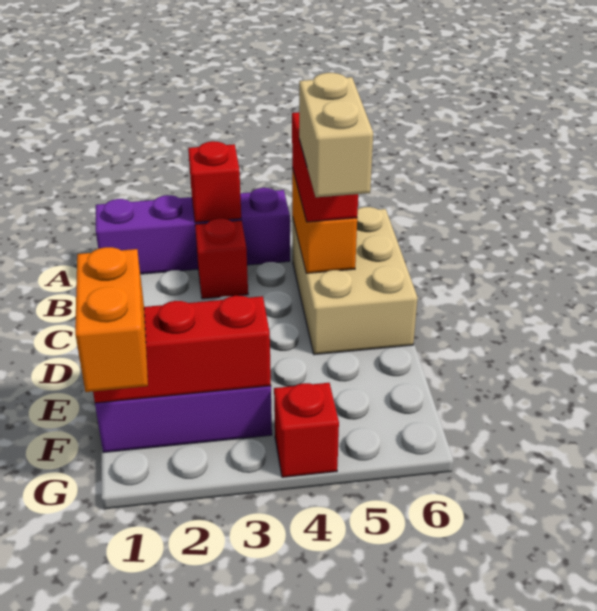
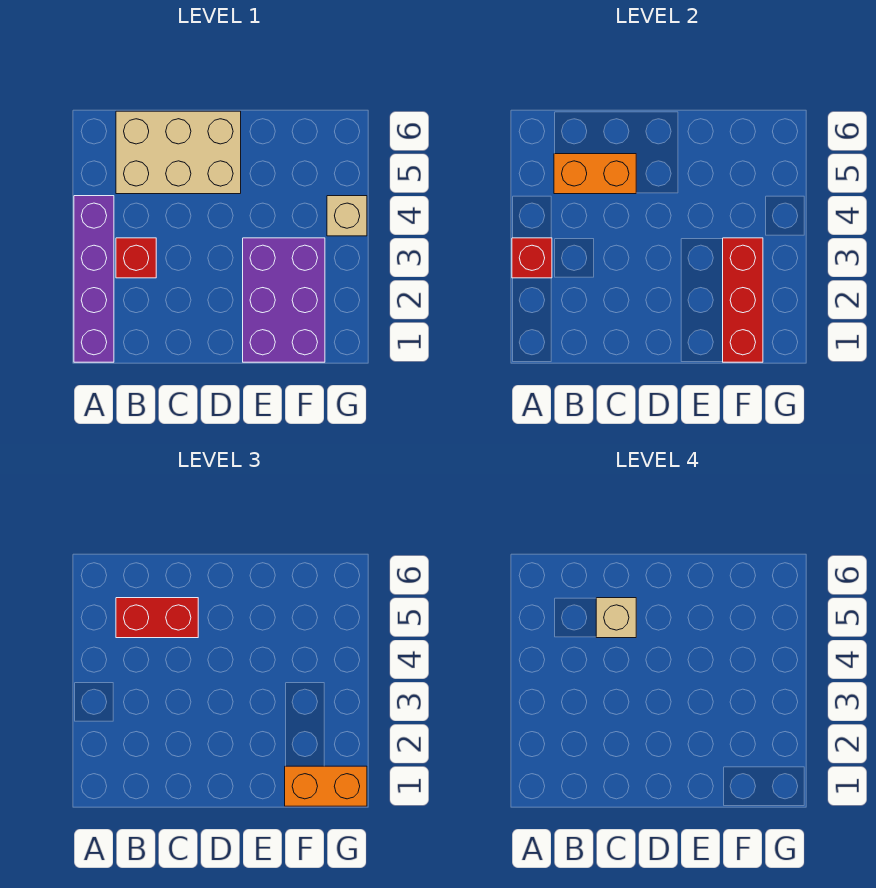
tan 1x2 brick [299,73,373,197] -> tan 1x1 brick [596,598,636,638]
red 1x1 brick [274,383,339,477] -> tan 1x1 brick [327,196,367,236]

